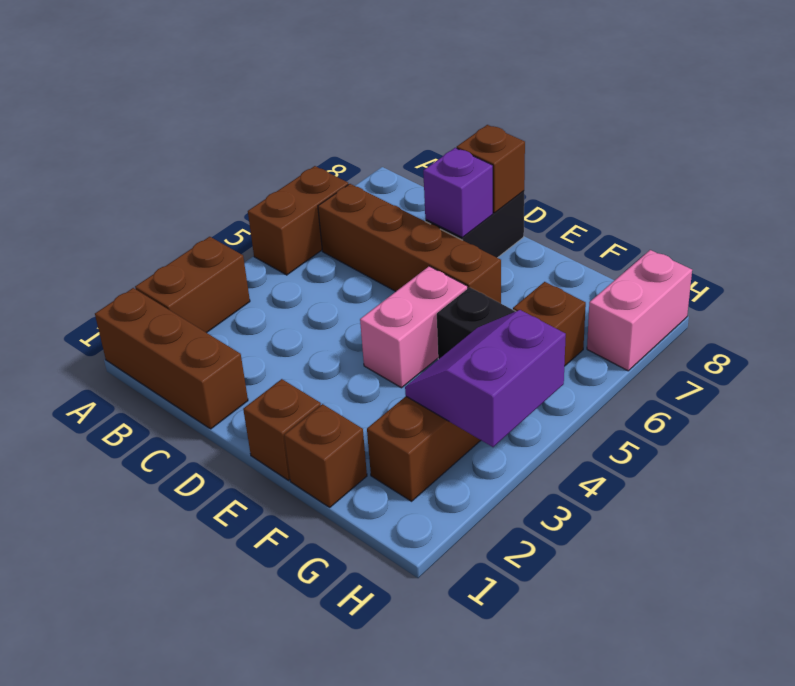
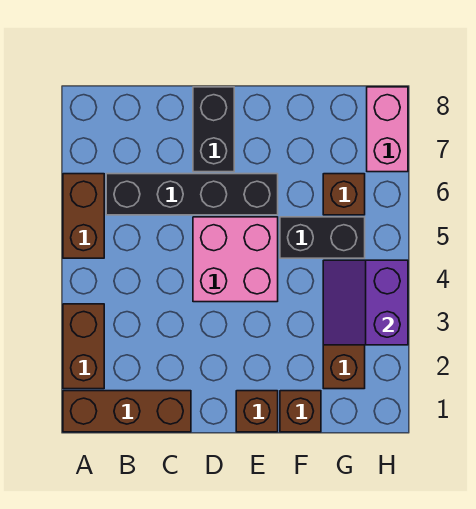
brown 1x4 brick [318,184,501,303] -> black 1x4 brick [106,174,278,215]
purple 1x1 brick [423,148,493,237] -> none
brown 1x1 brick [457,125,525,213] -> none
pink 1x2 brick [360,266,468,388] -> pink 2x2 brick [193,217,278,302]

